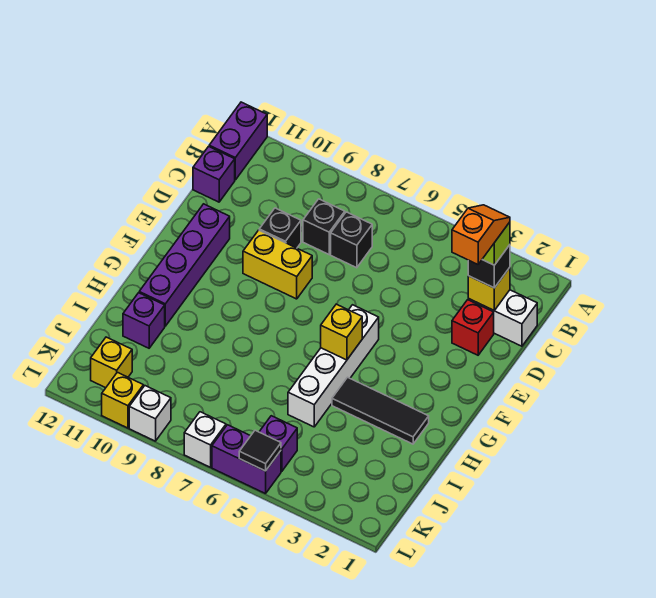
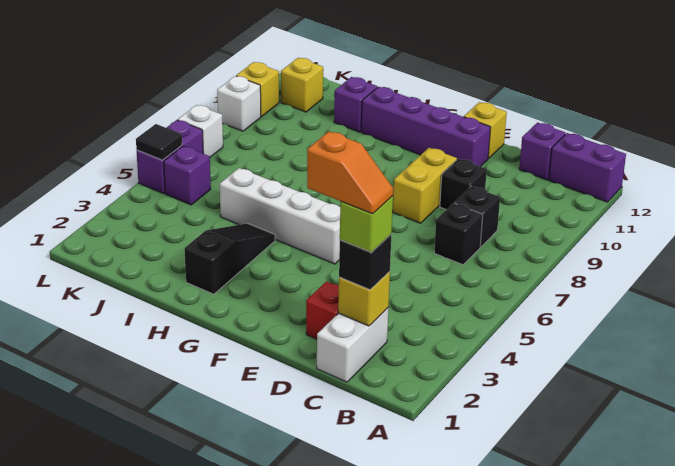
yellow 1x1 brick [321,304,362,360] -> yellow 1x1 brick moved to [464,102,507,159]
black 1x3 tile [332,377,429,444] -> black 1x3 slope [185,223,275,294]

